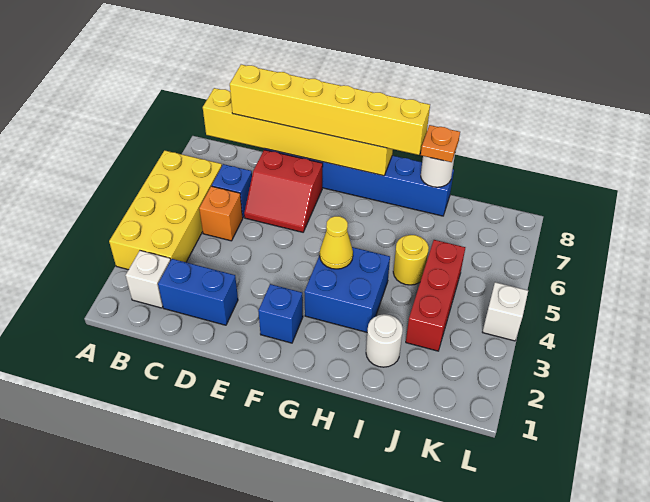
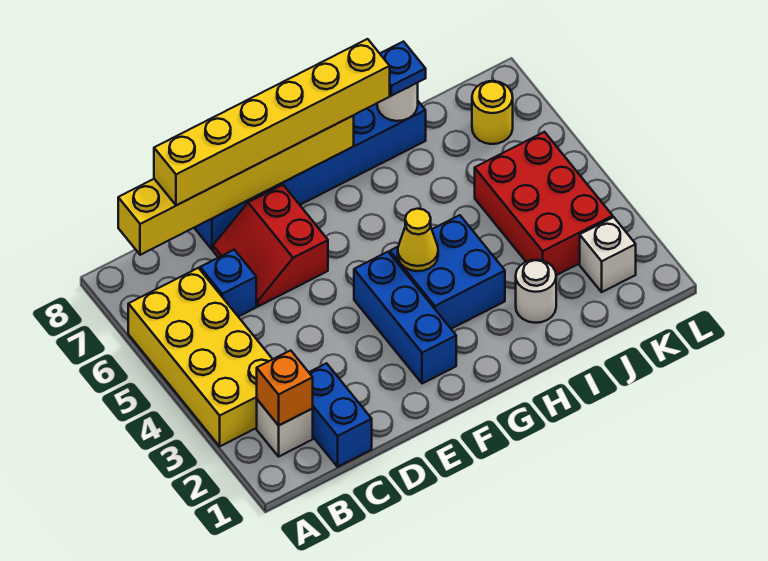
blue 1x2 brick [158,259,238,325] -> blue 1x2 brick turned to [309,363,372,467]
orange 1x1 brick [199,186,243,241] -> orange 1x1 brick moved to [257,350,313,425]
red 2x2 slope [244,150,323,232] -> red 2x2 slope turned to [213,185,328,306]
blue 1x1 brick [258,284,303,343] -> blue 1x3 brick [354,252,456,384]
yellow 1x1 round brick [393,235,429,285] -> yellow 1x1 round brick moved to [472,81,513,144]
orange 1x1 plate [421,125,460,162] -> blue 1x1 plate [380,42,426,96]
red 1x3 brick [406,240,465,351] -> red 2x3 brick [475,132,613,275]
white 1x1 brick [483,282,528,341] -> white 1x1 brick moved to [580,217,636,292]

